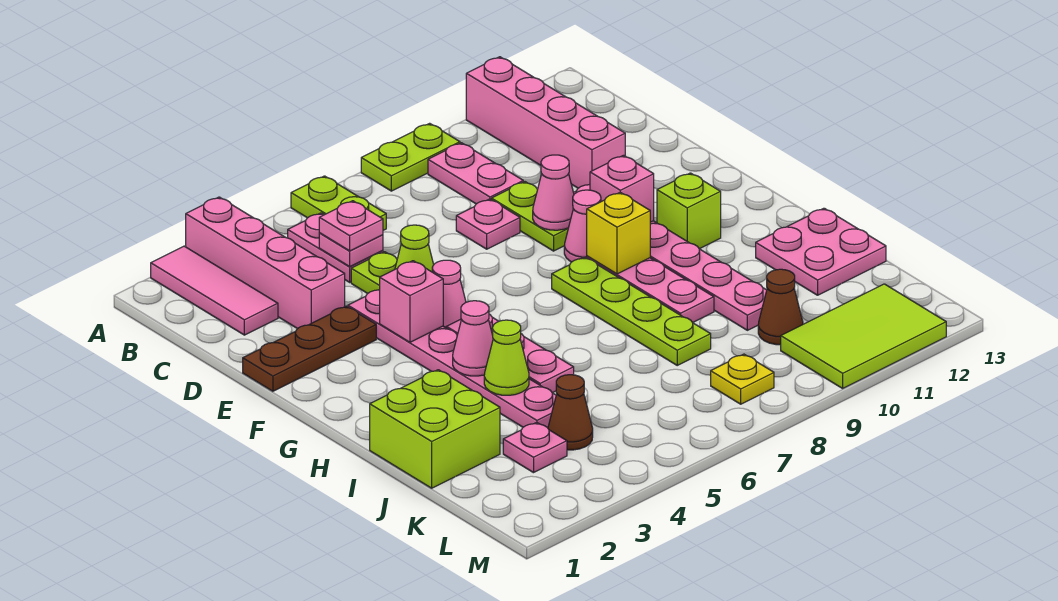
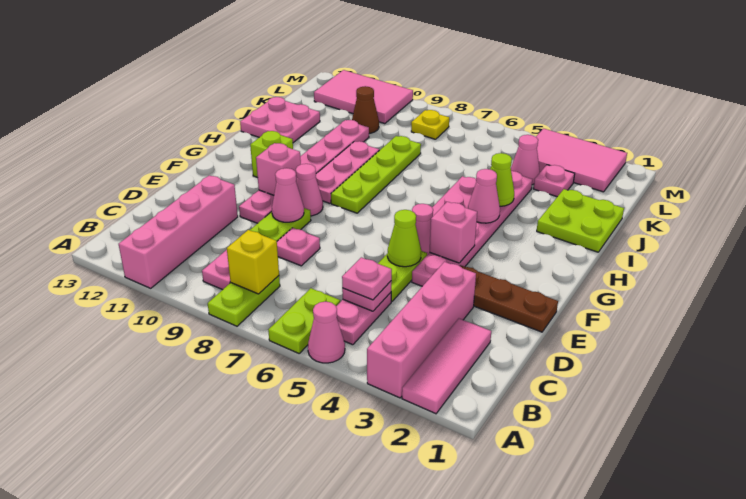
none -> pink 1x1 cone [308,302,345,363]
lime 1x2 plate [361,123,460,191] -> lime 1x2 plate turned to [208,276,280,326]
yellow 1x1 brick [587,192,650,274] -> yellow 1x1 brick moved to [227,230,279,294]
lime 2x2 brick [370,370,500,488] -> lime 2x2 plate [537,189,624,252]
brown 1x1 cone [548,375,593,450] -> pink 1x1 cone [511,135,540,185]
none -> pink 2x3 tile [536,129,627,192]
lime 2x3 tile [781,284,946,388] -> pink 2x3 tile [314,70,413,124]

